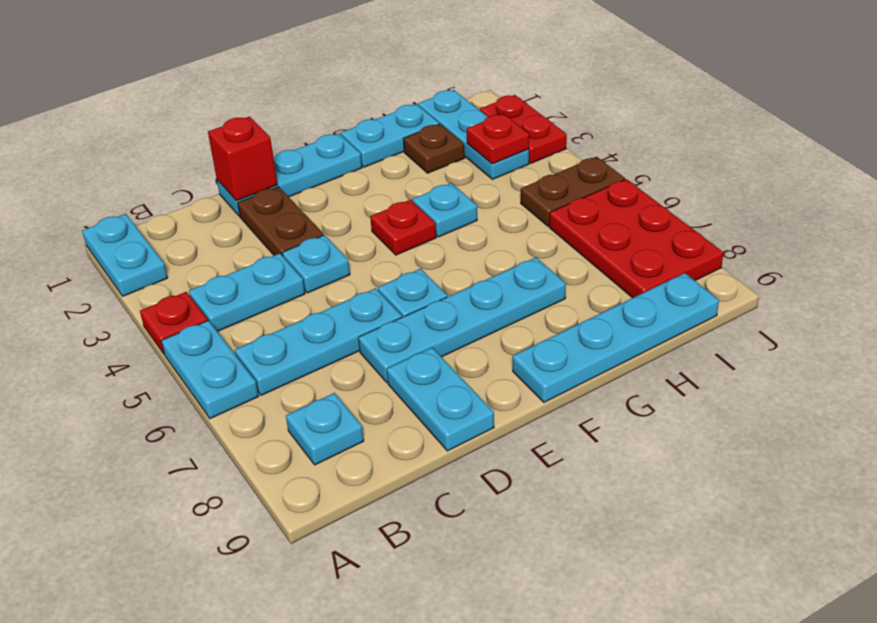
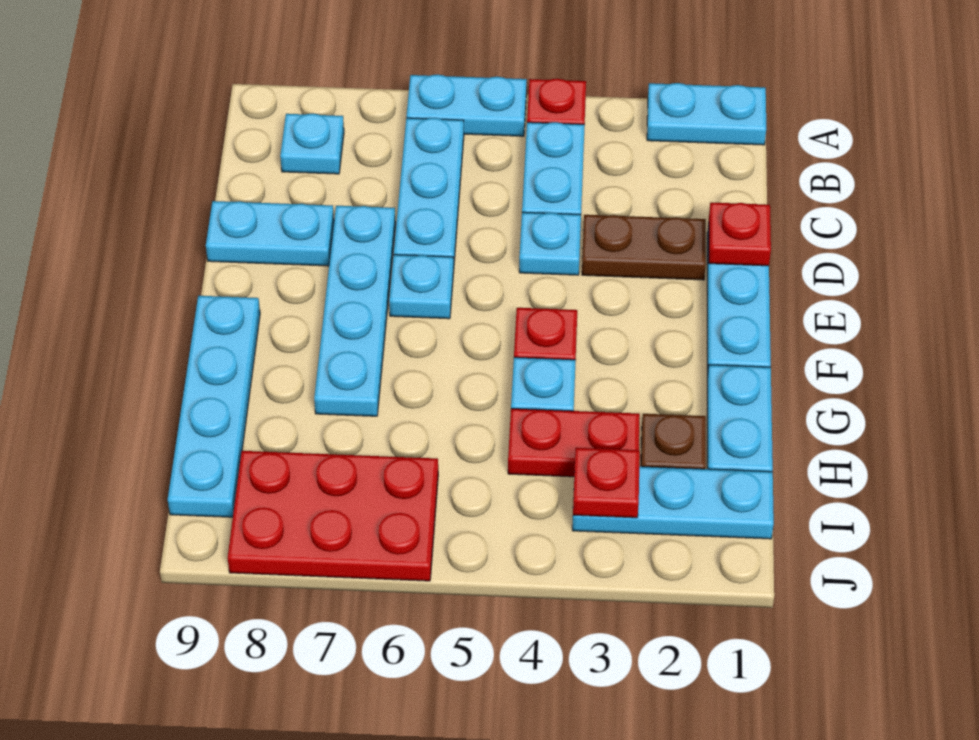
red 1x1 brick [208,117,277,201] -> red 1x1 plate [709,203,771,266]
brown 1x2 plate [521,157,625,226] -> none
red 1x2 plate [480,95,567,163] -> red 1x2 plate moved to [508,409,640,477]

